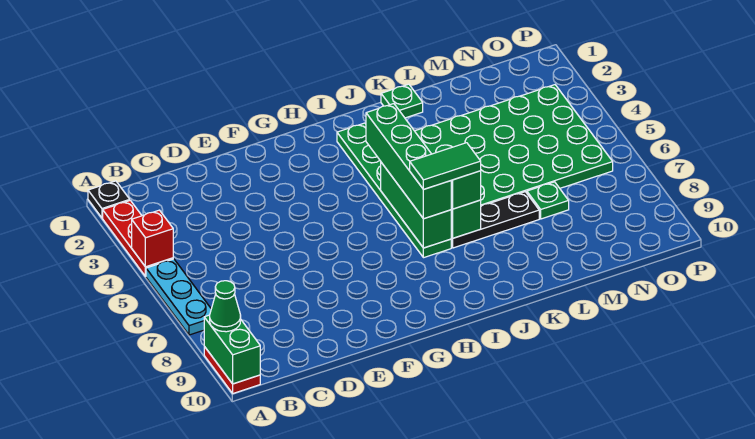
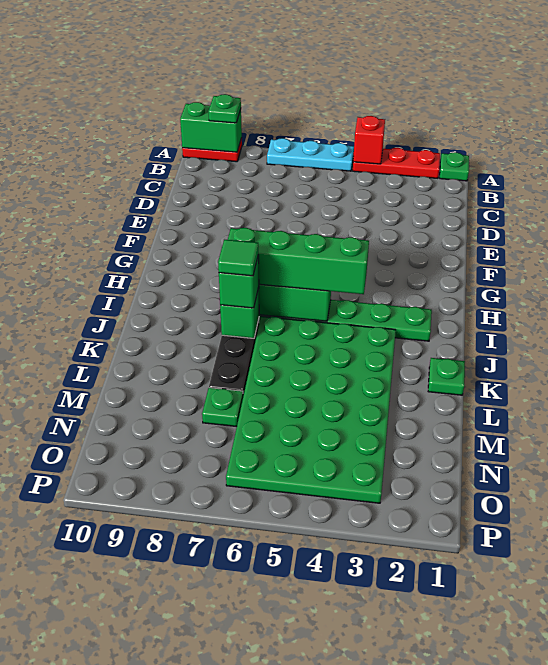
black 1x1 plate [88,181,130,218] -> green 1x1 plate [440,152,469,181]
green 1x1 cone [210,281,241,332] -> green 1x1 plate [208,94,241,123]
green 1x2 tile [410,143,481,189] -> green 1x1 tile [218,240,258,276]

